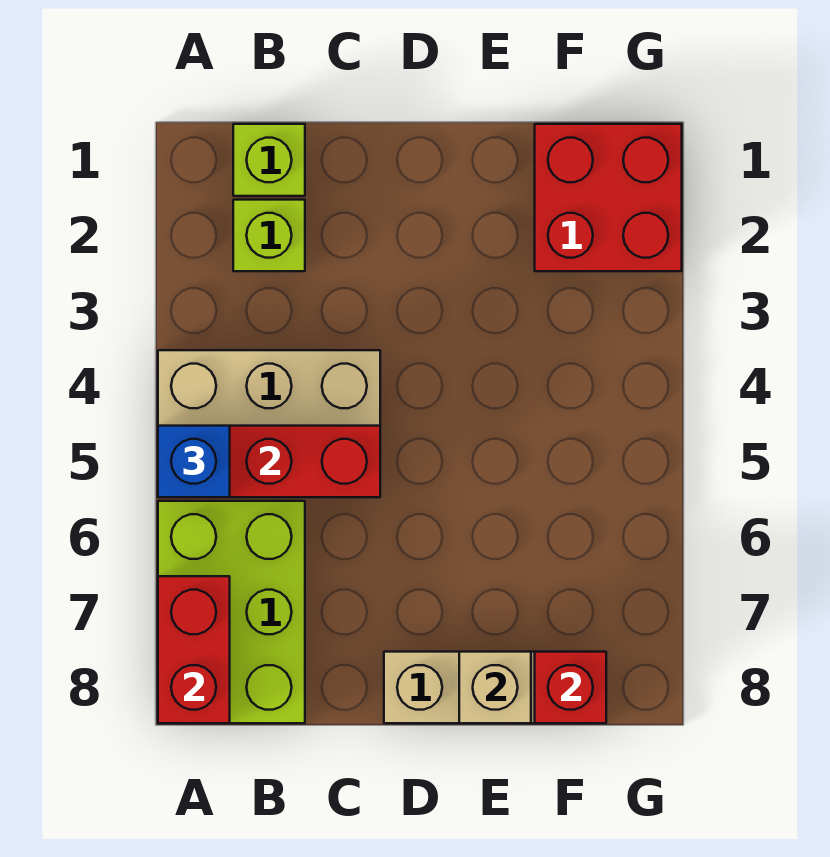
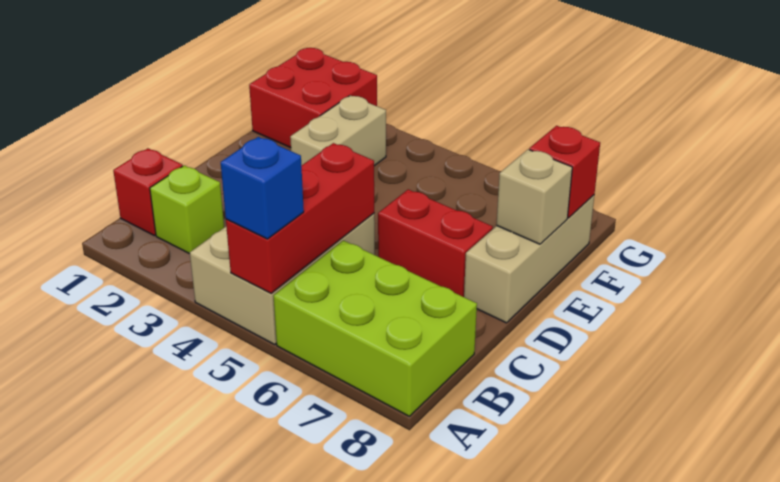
red 1x2 brick [158,576,230,723] -> red 1x2 brick moved to [378,189,493,297]
lime 1x1 brick [233,124,305,196] -> red 1x1 brick [113,148,183,236]
none -> tan 1x2 brick [290,96,386,166]

